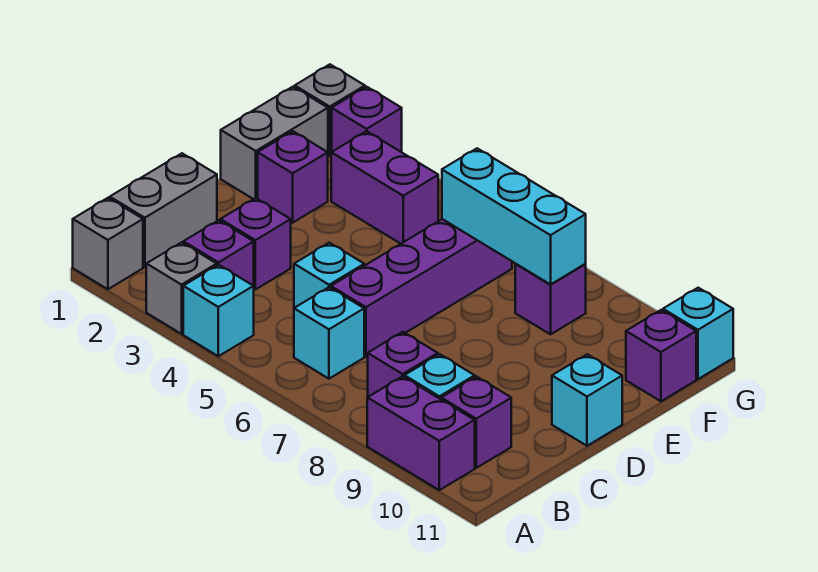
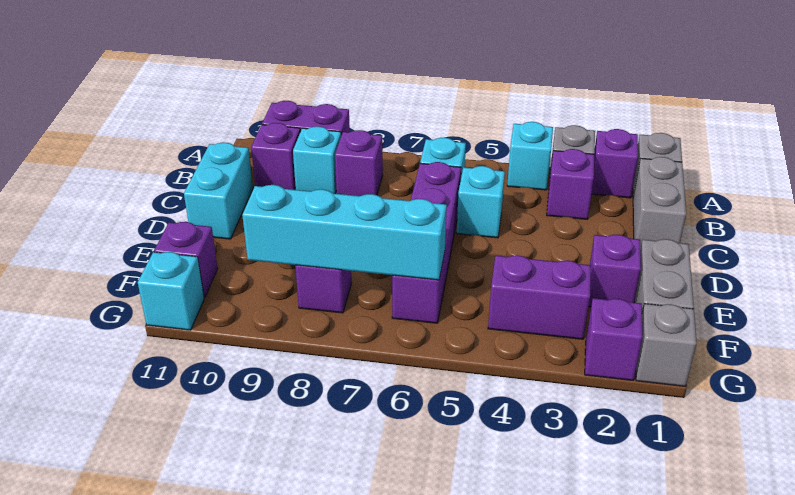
purple 1x1 brick [220,198,291,289] -> purple 1x1 brick moved to [592,129,638,198]
cyan 1x1 brick [552,354,622,446] -> cyan 1x2 brick [184,143,253,239]
cyan 1x3 brick [442,148,586,284] -> cyan 1x4 brick [242,185,447,280]

